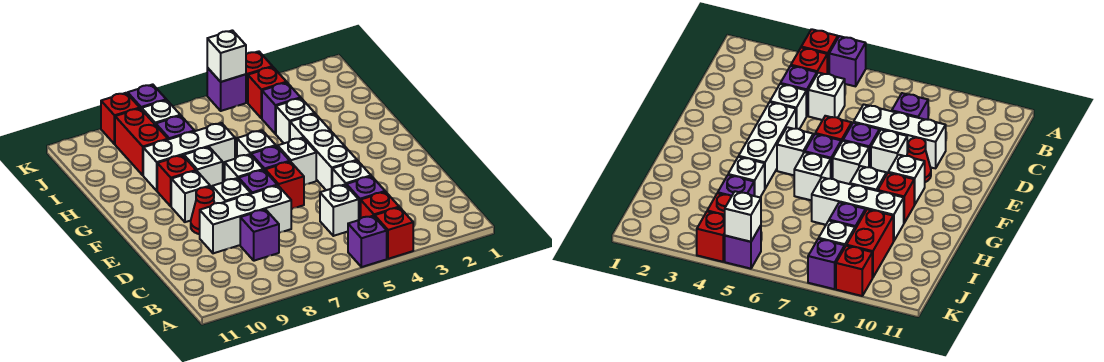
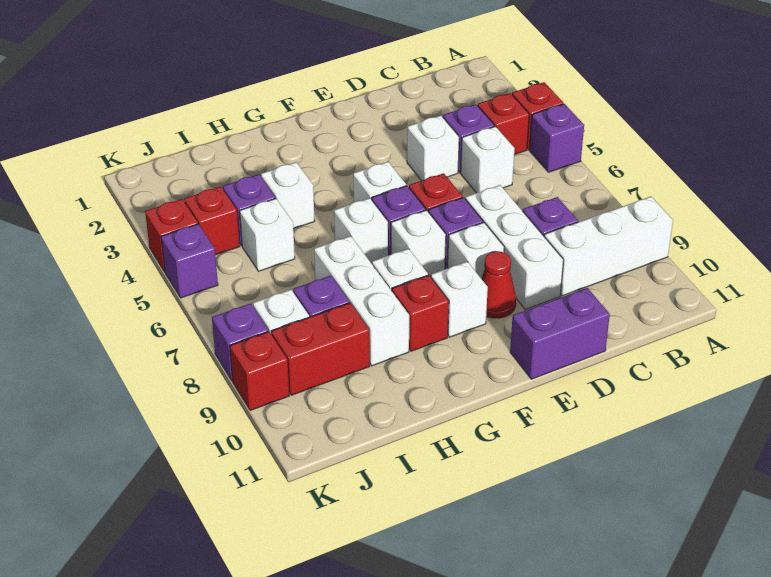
none -> purple 1x2 brick [510,288,610,379]
white 1x3 brick [290,114,357,190] -> white 1x3 brick moved to [544,197,673,296]
white 1x1 brick [207,30,246,82] -> white 1x1 brick moved to [240,199,295,271]

